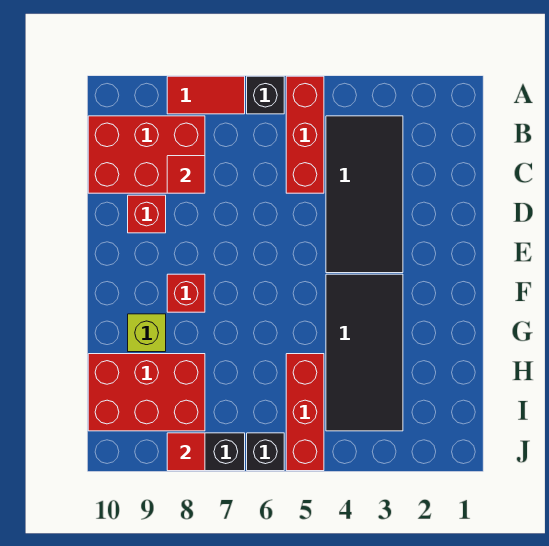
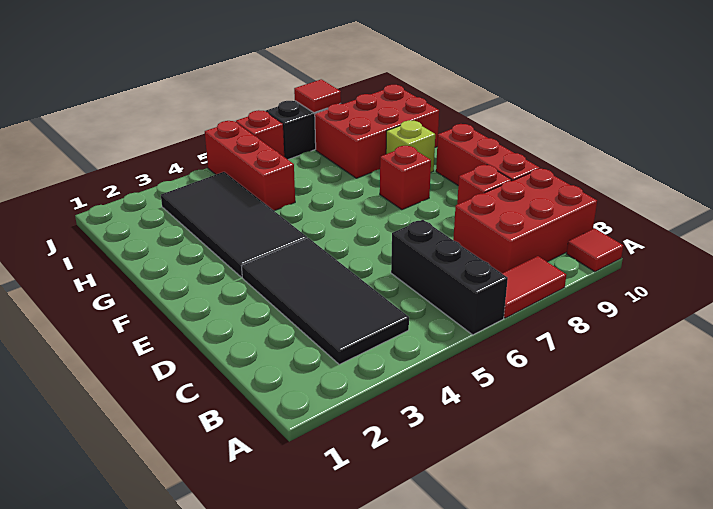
red 1x3 brick [286,76,324,193] -> red 1x3 brick moved to [436,124,540,185]
black 1x1 brick [247,76,284,114] -> black 1x3 brick [391,220,508,335]
red 1x1 tile [167,156,205,193] -> red 1x1 tile moved to [566,228,623,272]
black 1x1 brick [247,433,284,471] -> red 1x1 brick [236,110,284,157]

